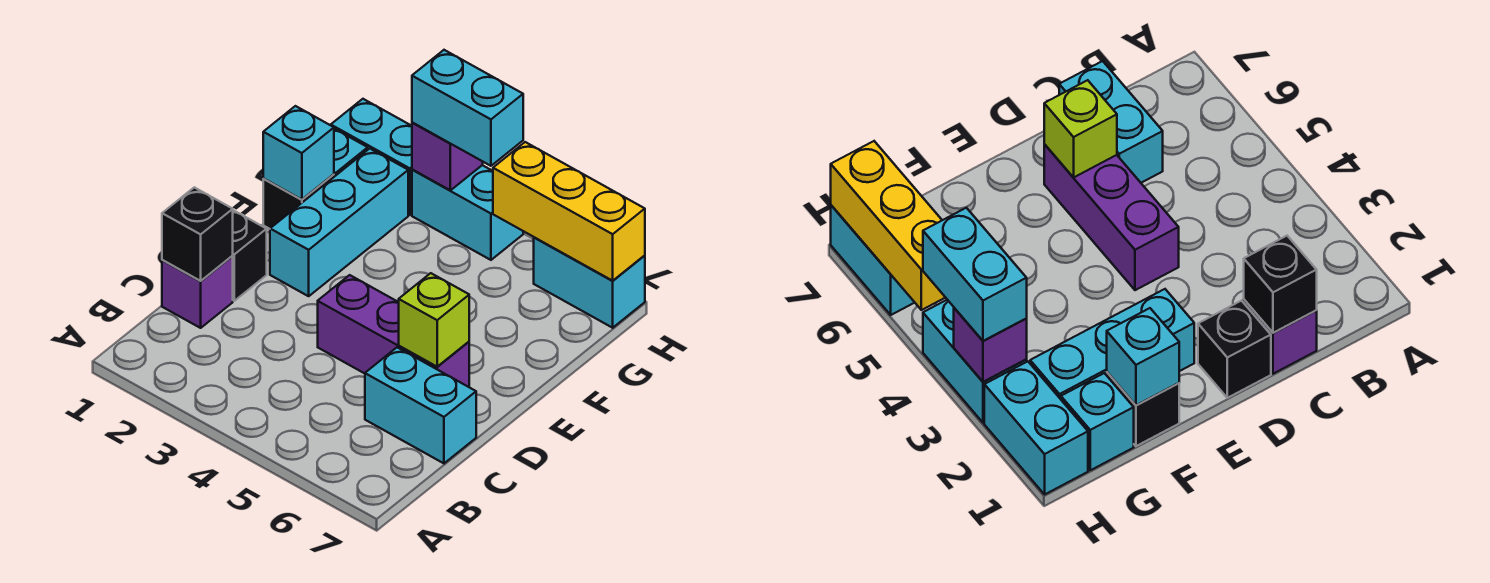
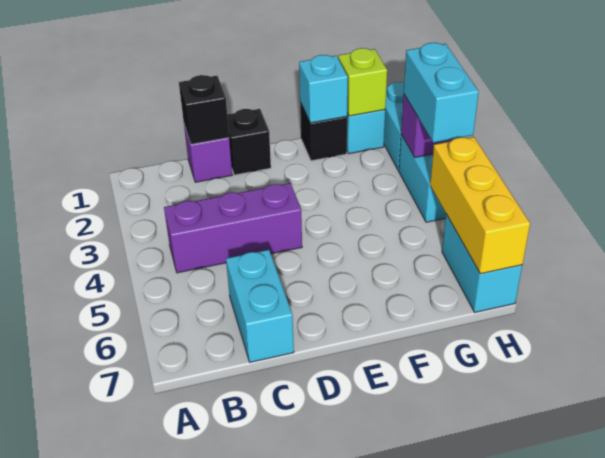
purple 1x3 brick [318,275,469,387] -> purple 1x3 brick turned to [164,183,302,273]
lime 1x1 brick [399,273,469,367] -> lime 1x1 brick moved to [338,48,387,116]
cyan 1x3 brick [270,149,408,296] -> none

